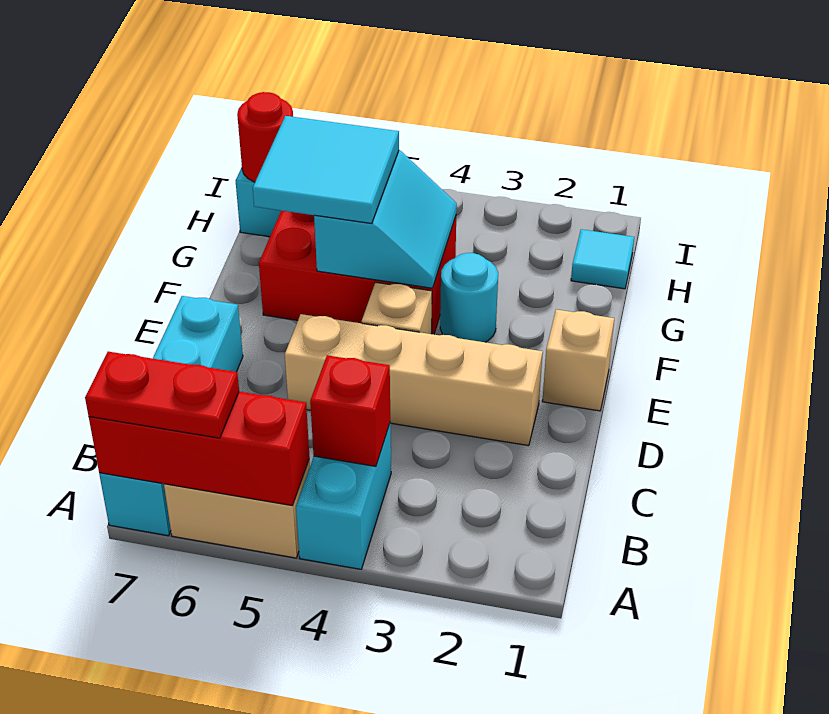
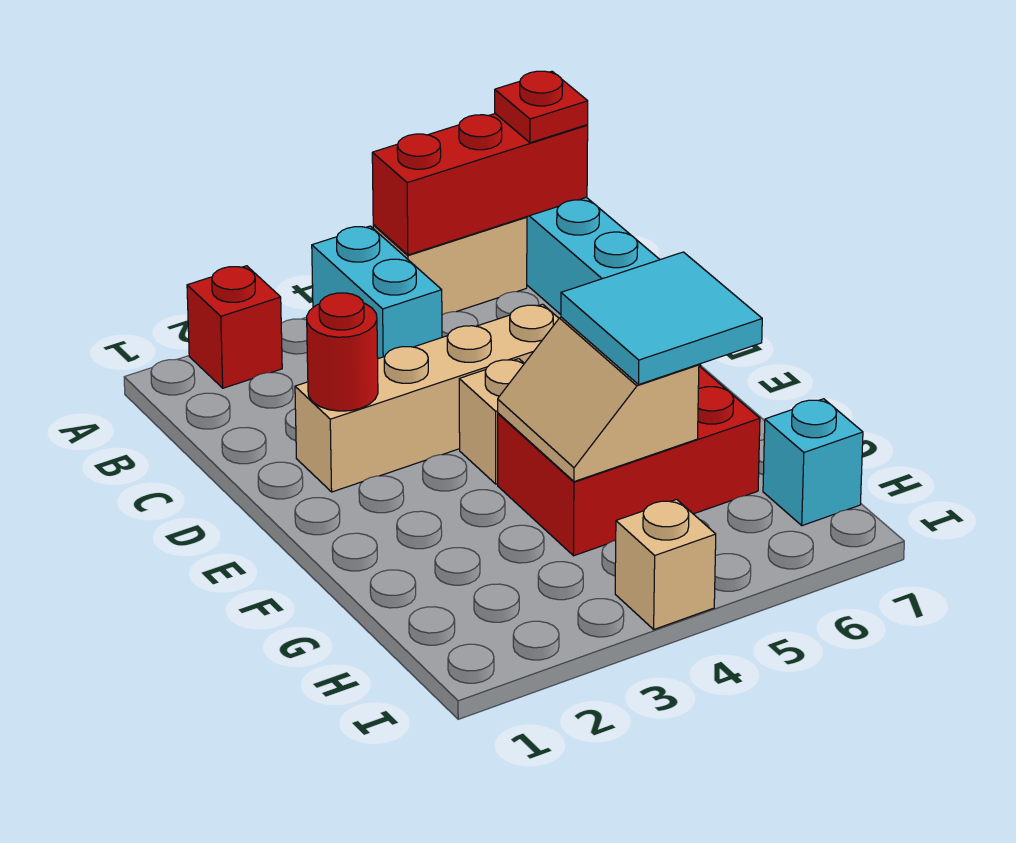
red 1x2 plate [85,352,239,438] -> red 1x1 plate [495,71,588,143]
red 1x1 brick [310,355,390,466] -> red 1x1 brick moved to [187,266,282,388]
tan 1x1 brick [542,309,614,411] -> tan 1x1 brick moved to [615,499,716,629]
cyan 1x1 round brick [440,253,498,342] -> none
cyan 2x2 slope [314,150,457,288] -> tan 2x2 slope [498,317,699,482]
cyan 1x1 tile [571,229,634,289] -> none
red 1x1 round brick [237,92,293,182] -> red 1x1 round brick moved to [307,293,378,411]

